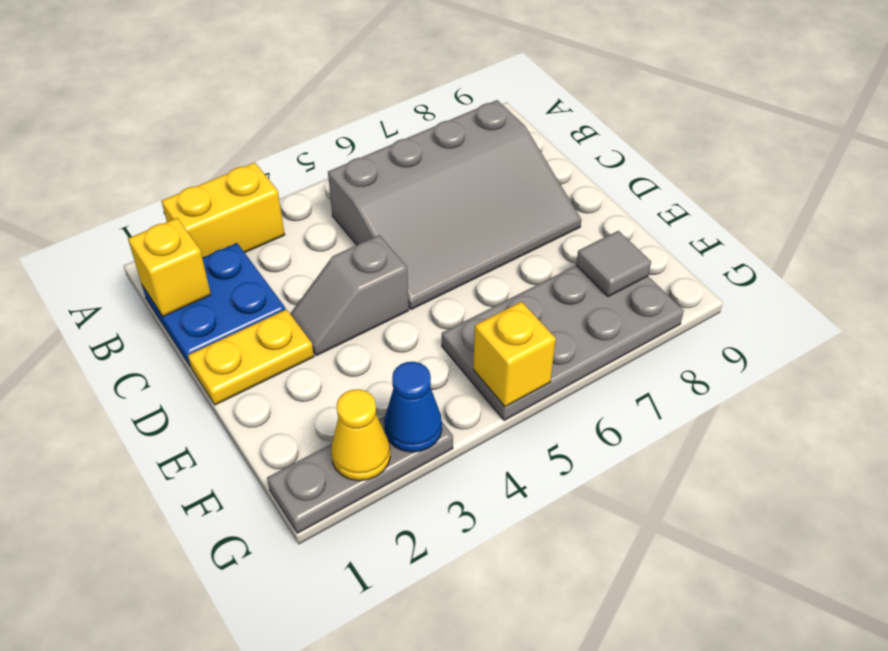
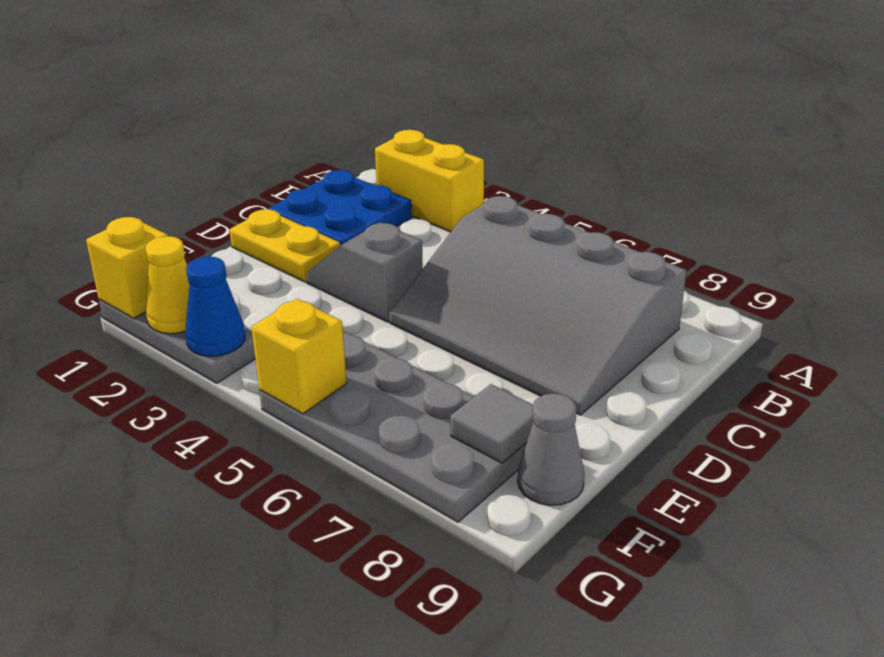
yellow 1x1 brick [128,218,211,316] -> yellow 1x1 brick moved to [86,217,168,318]
none -> grey 1x1 cone [518,393,584,505]

